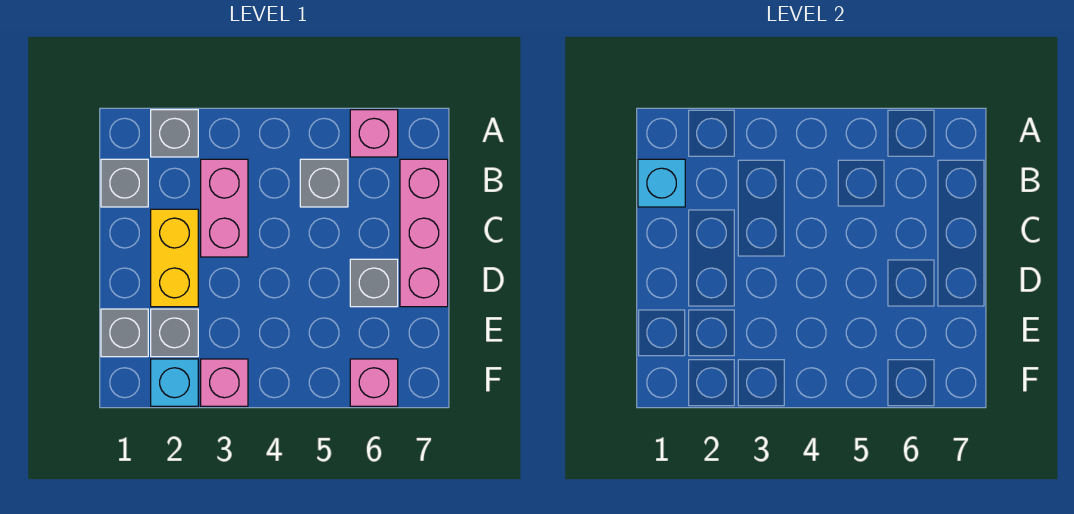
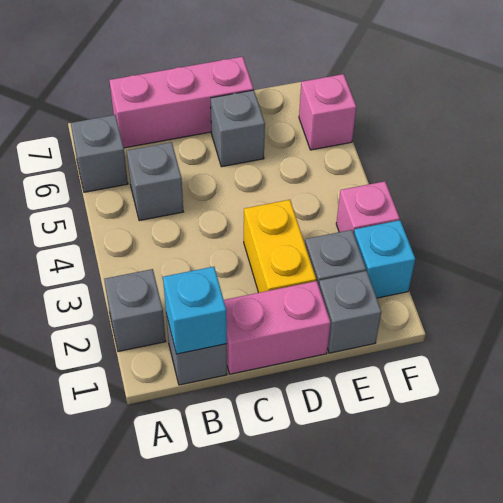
pink 1x1 brick [350,110,398,157] -> grey 1x1 brick [71,115,128,192]
pink 1x2 brick [201,159,248,257] -> pink 1x2 brick moved to [224,281,331,374]
yellow 1x2 brick [151,209,198,307] -> yellow 1x2 brick turned to [244,200,316,293]

